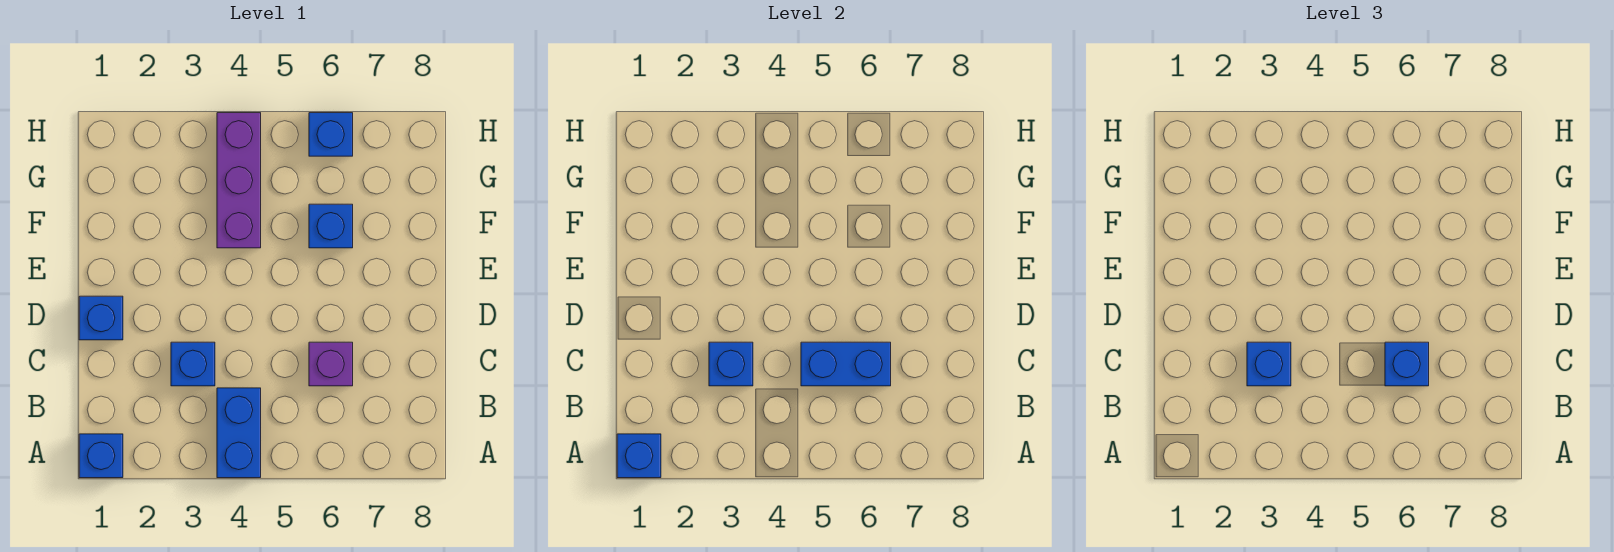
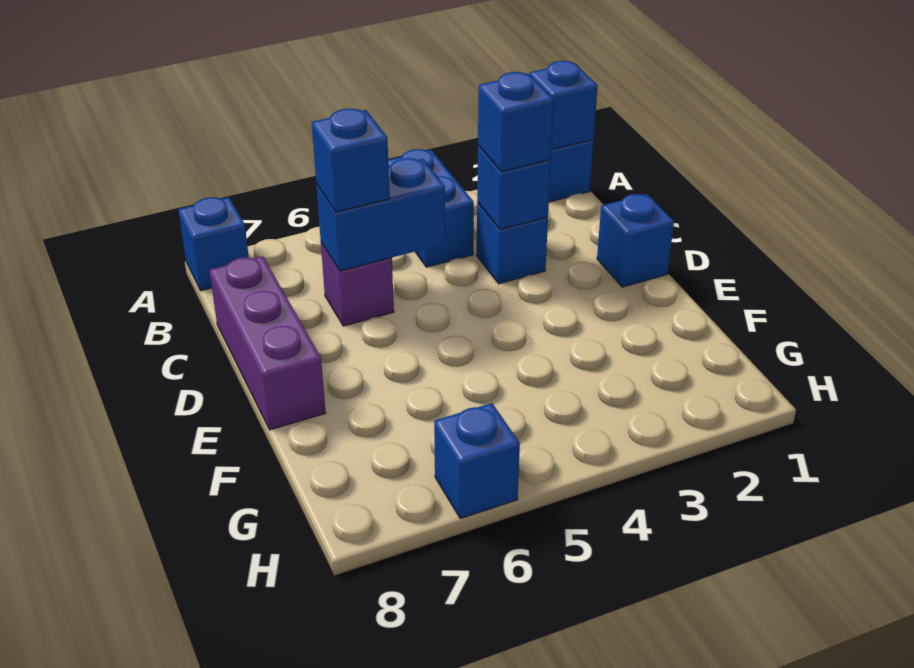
purple 1x3 brick [217,113,261,248] -> purple 1x3 brick moved to [210,256,326,430]
blue 1x1 brick [309,204,353,248] -> blue 1x1 brick moved to [178,197,249,291]

